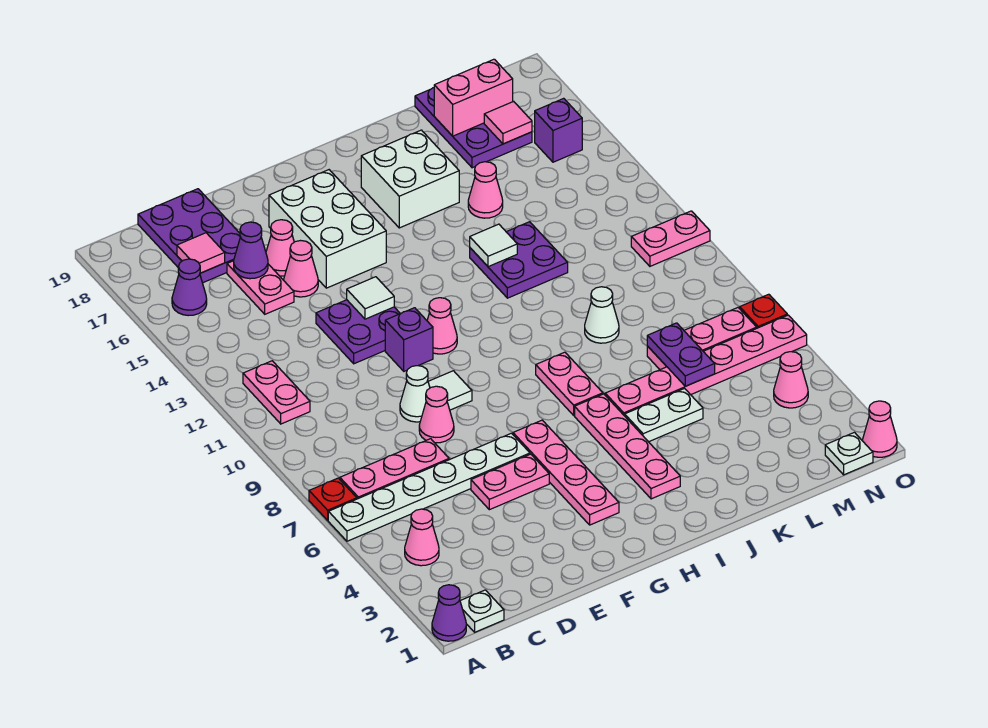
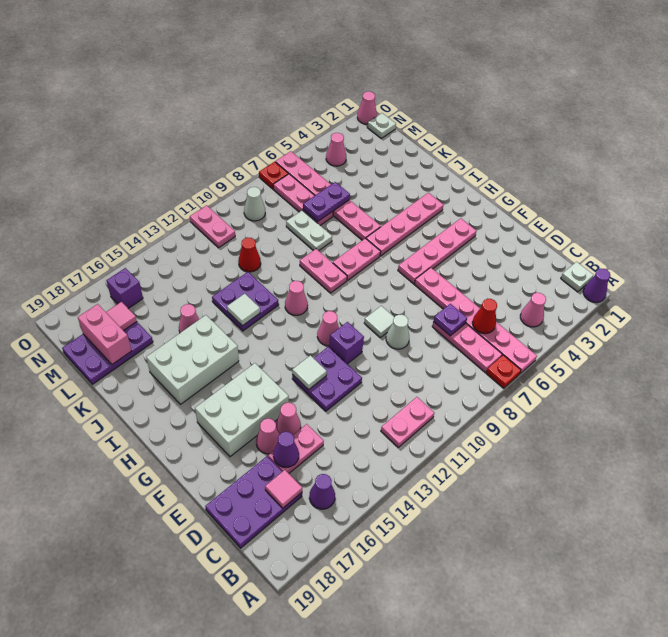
white 1x6 plate [328,433,530,541] -> pink 1x6 plate [414,268,537,374]
none -> red 1x1 cone [472,299,497,334]
none -> purple 1x1 plate [433,304,467,336]
pink 1x2 plate [471,454,549,510] -> pink 1x2 plate moved to [300,249,347,293]
pink 1x1 cone [419,386,454,443] -> pink 1x1 cone moved to [285,281,308,315]
white 2x2 brick [361,130,459,228] -> white 2x3 brick [146,315,239,404]
white 1x2 plate [625,389,703,442] -> white 1x2 plate moved to [286,210,332,251]
white 1x1 cone [585,287,619,343] -> white 1x1 cone moved to [244,187,265,221]
none -> red 1x1 cone [238,238,261,272]

